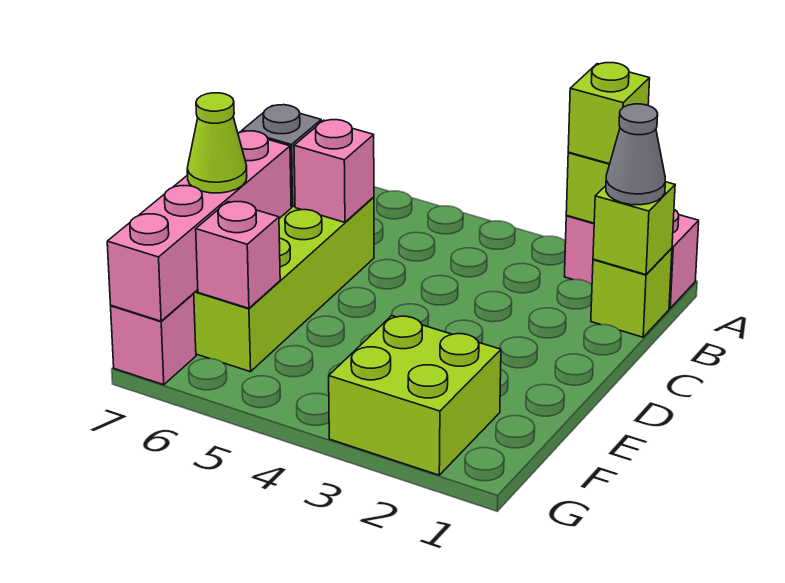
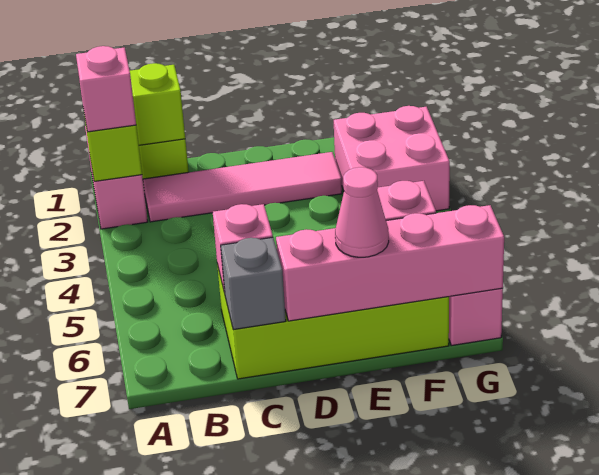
lime 1x1 brick [568,63,650,164] -> pink 1x1 brick [76,46,136,132]
grey 1x1 cone [606,104,665,205] -> none
none -> pink 1x4 tile [143,152,342,222]
lime 1x1 cone [187,93,247,193] -> pink 1x1 cone [335,167,389,257]
lime 2x2 brick [329,316,501,475] -> pink 2x2 brick [334,106,450,211]

